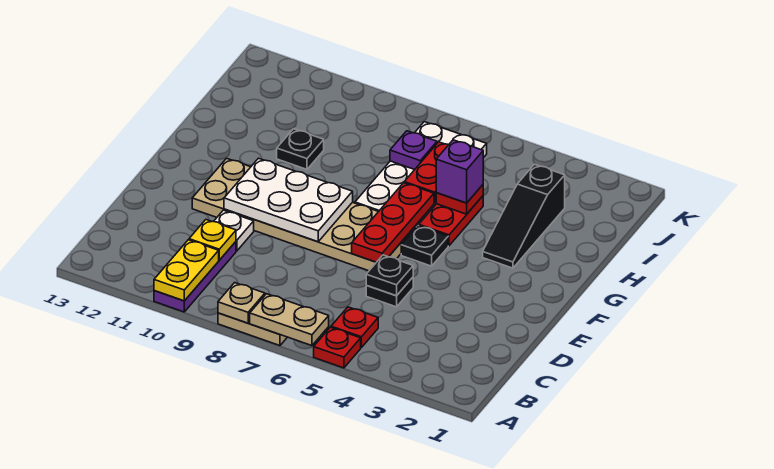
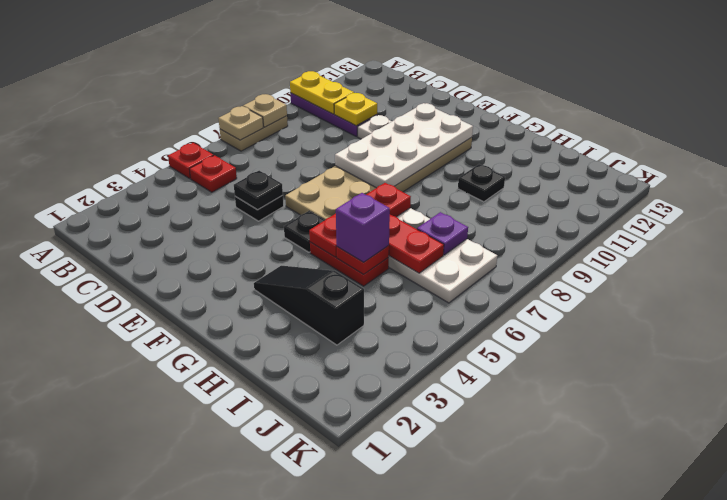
tan 1x2 plate [250,294,329,346] -> tan 1x1 plate [218,106,263,140]
red 1x3 plate [352,183,434,262] -> red 1x3 plate turned to [309,183,411,257]
white 2x3 plate [224,158,353,242] -> white 2x4 plate [335,103,473,188]

